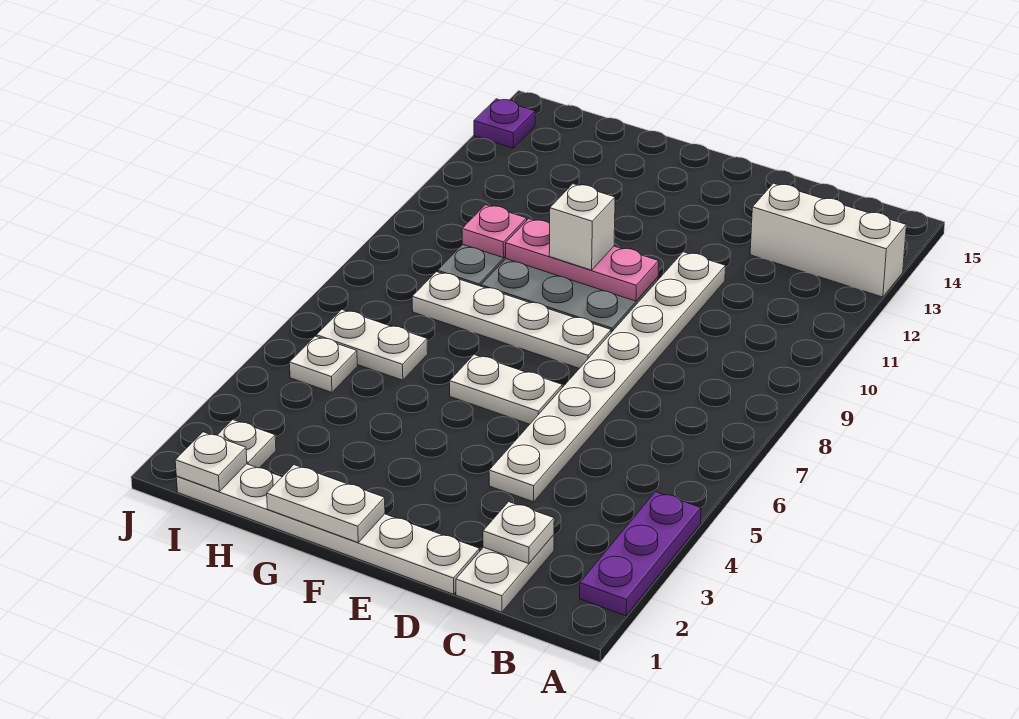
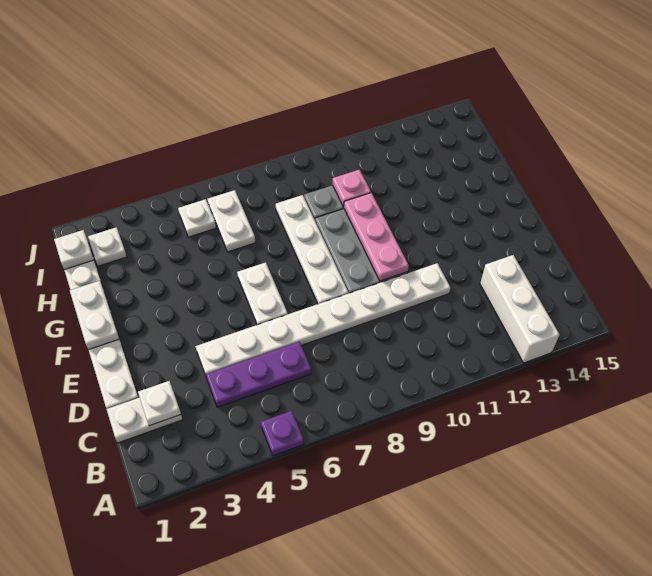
purple 1x3 plate [580,492,701,616] -> purple 1x3 plate moved to [206,342,311,407]
white 1x1 brick [549,184,615,270] -> none
purple 1x1 plate [474,99,535,148] -> purple 1x1 plate moved to [261,411,304,456]

